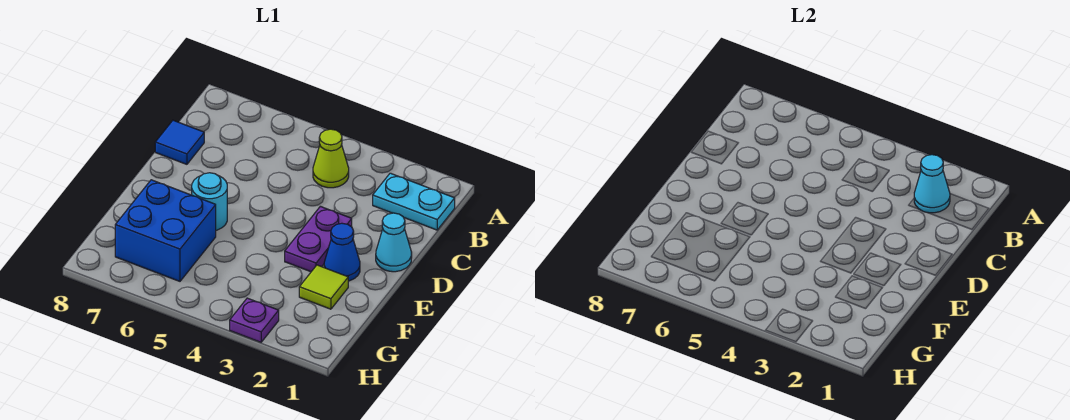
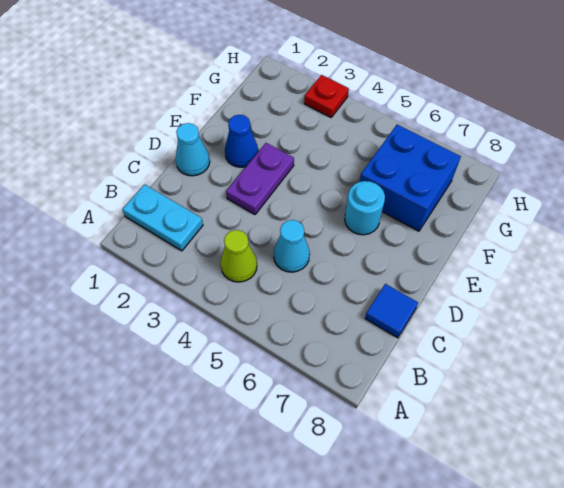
cyan 1x1 cone [914,155,950,213] -> cyan 1x1 cone moved to [274,220,310,272]
lime 1x1 tile [299,265,348,309] -> none
purple 1x1 plate [230,298,279,342] -> red 1x1 plate [304,75,349,117]

